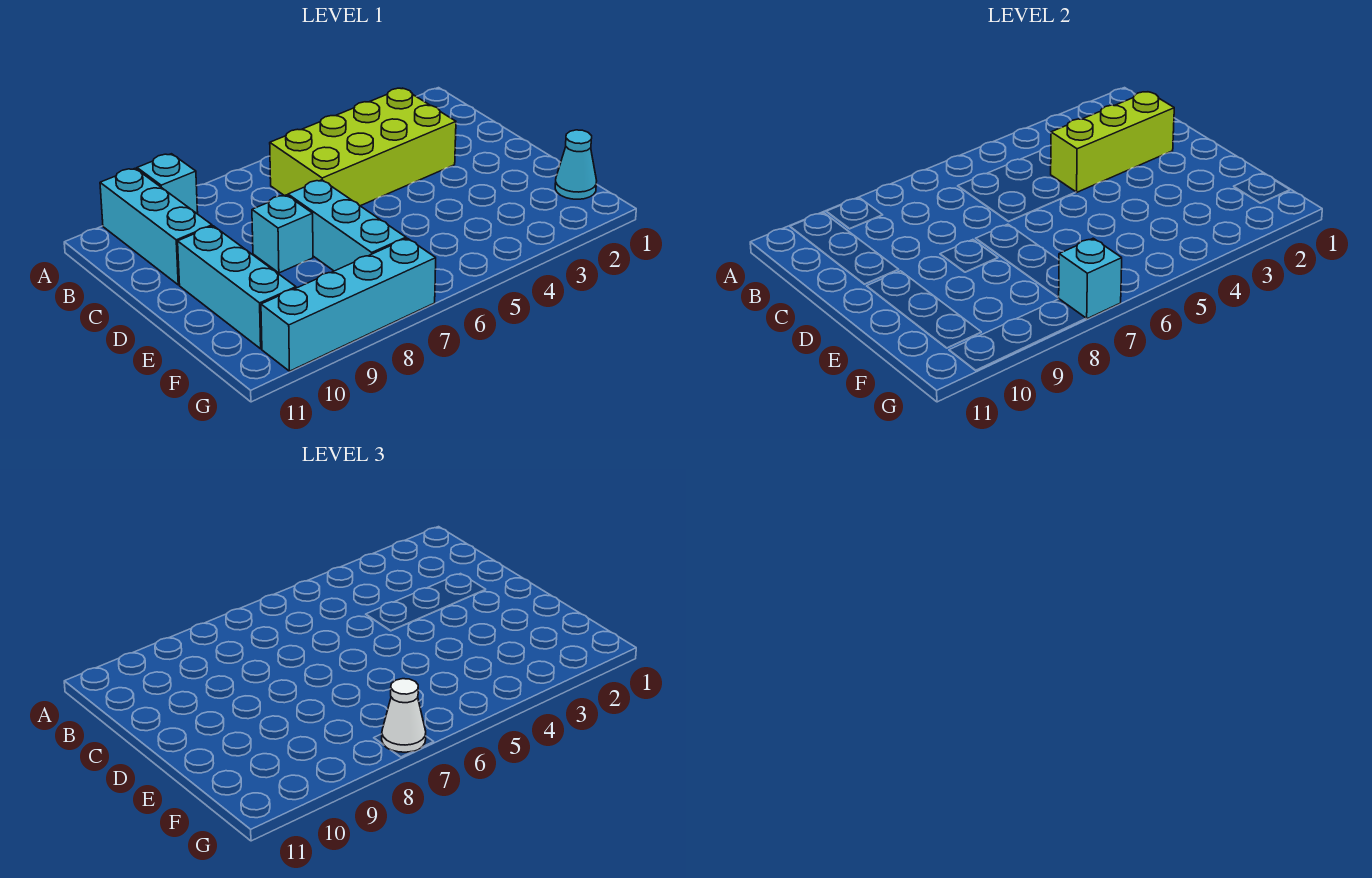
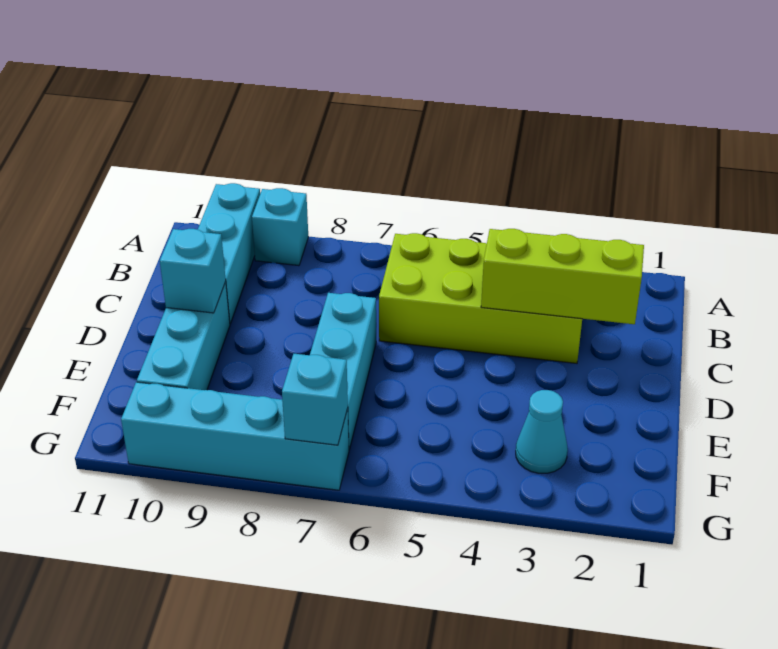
cyan 1x1 brick [252,195,313,273] -> cyan 1x1 brick moved to [160,229,226,313]
cyan 1x1 cone [555,130,597,199] -> cyan 1x1 cone moved to [516,390,568,473]
white 1x1 cone [382,679,426,752] -> none

